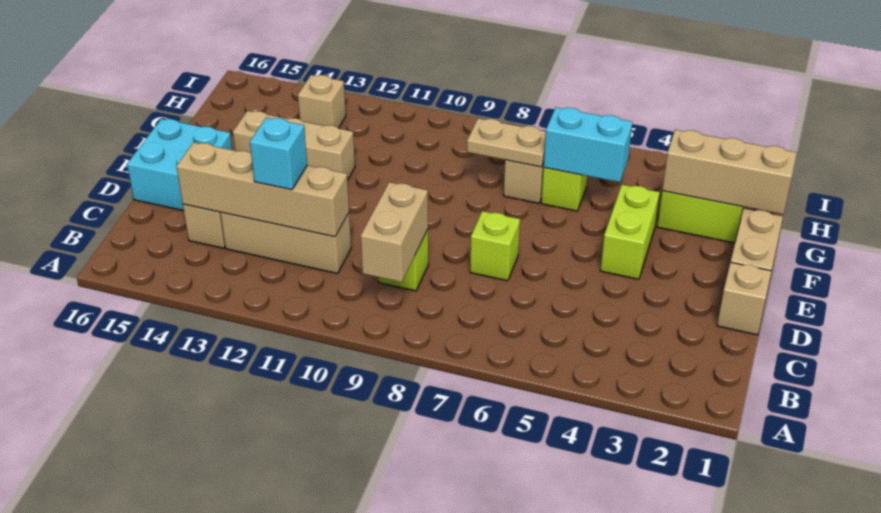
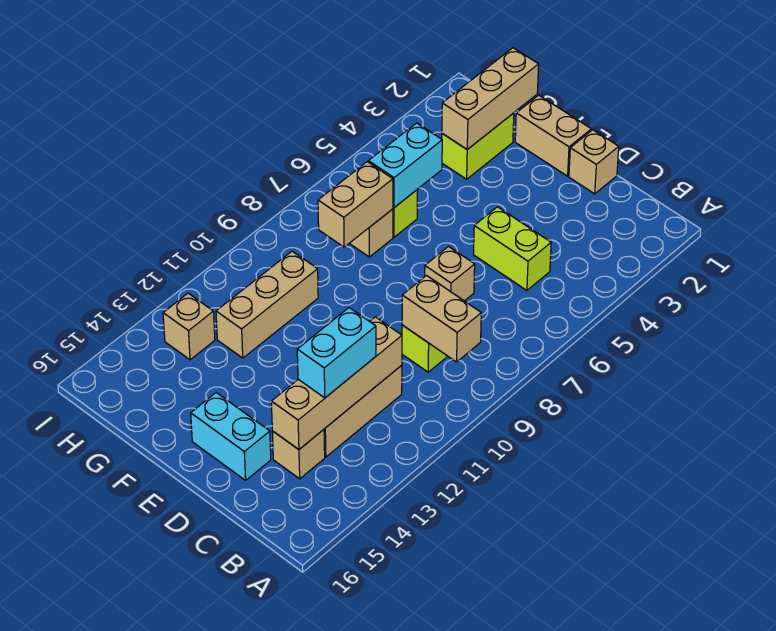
cyan 1x1 brick [250,118,307,190] -> cyan 1x2 brick [297,308,376,398]
lime 1x1 brick [470,211,520,281] -> tan 1x1 brick [425,247,475,301]
cyan 2x2 brick [127,119,232,211] -> cyan 1x2 brick [191,393,271,480]
lime 1x2 brick [600,185,660,279] -> lime 1x2 brick moved to [474,207,551,290]
tan 1x3 brick [233,111,355,180] -> tan 1x3 brick moved to [216,251,318,358]
tan 1x2 plate [467,118,546,167] -> tan 1x2 brick [318,162,393,247]

